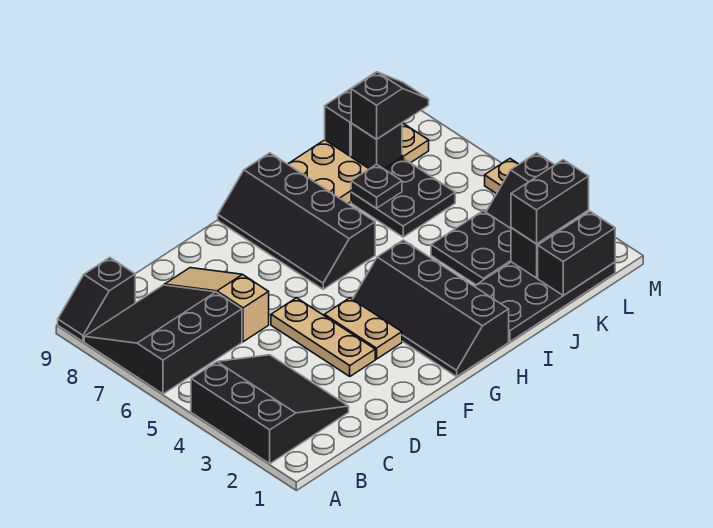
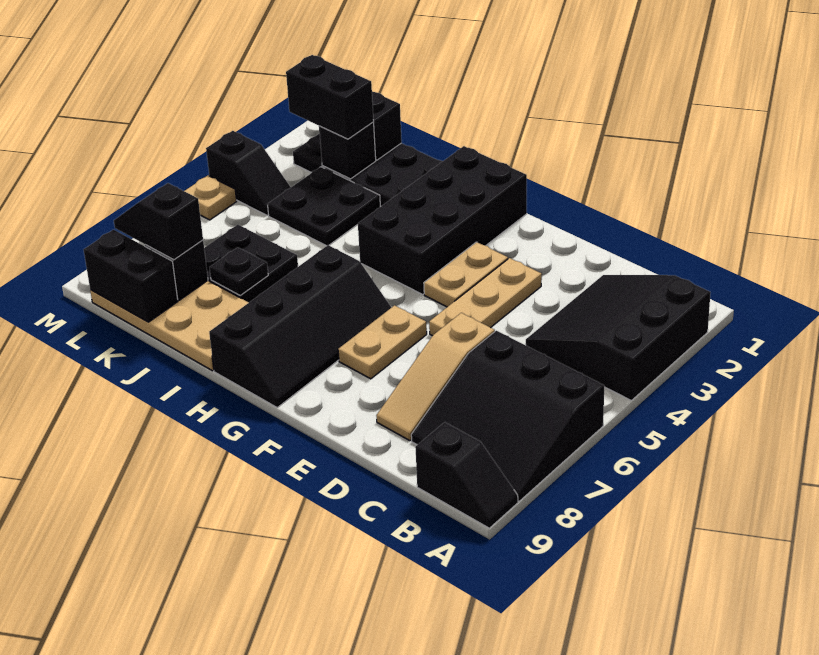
none -> tan 1x2 plate [338,305,427,379]
black 2x4 slope [353,240,509,377] -> black 2x4 brick [358,146,527,294]

